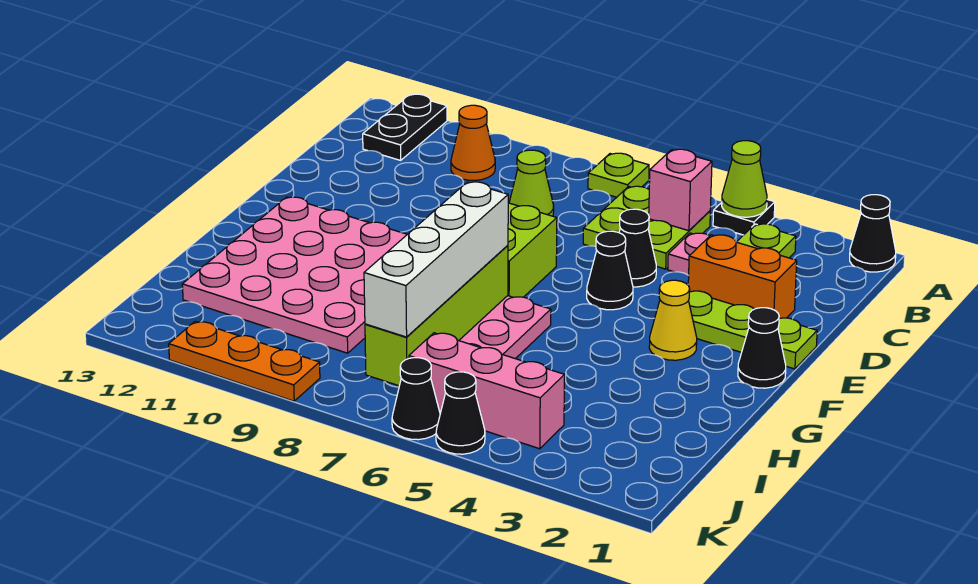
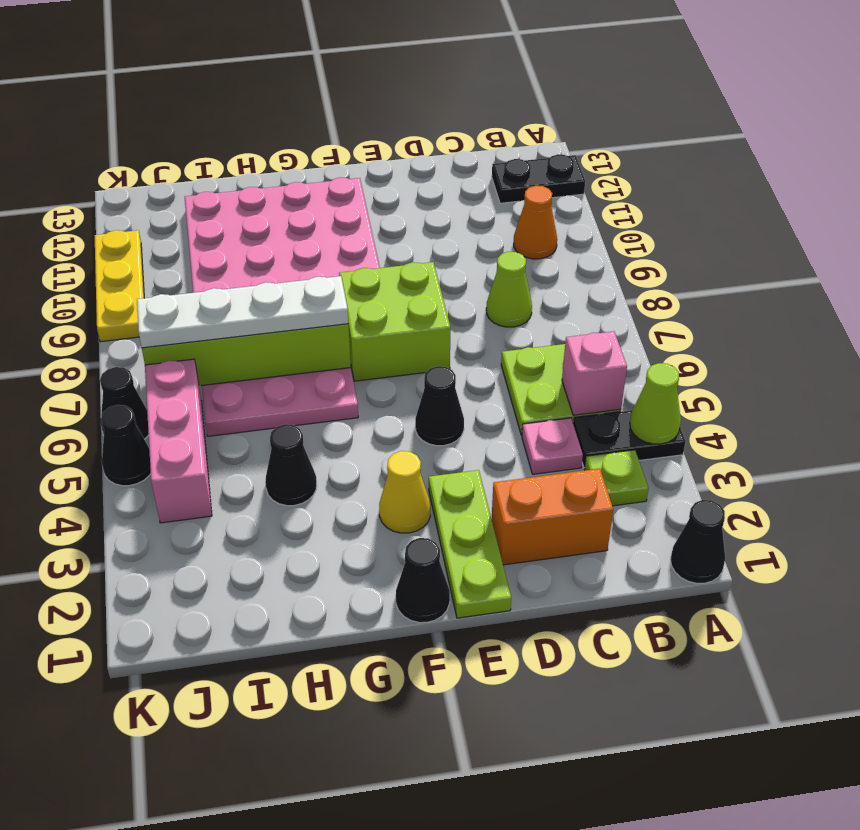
black 1x1 plate [713,200,775,235] -> black 1x2 plate [573,410,686,468]
lime 1x1 plate [588,153,649,197] -> none
orange 1x2 brick [688,235,797,319] -> orange 1x2 brick turned to [492,469,613,565]
black 1x1 cone [619,209,656,287] -> black 1x1 cone moved to [265,424,317,506]
white 1x4 brick [364,182,508,337] -> white 1x4 plate [137,276,348,348]
orange 1x3 plate [169,321,320,401] -> yellow 1x3 plate [95,230,144,342]

